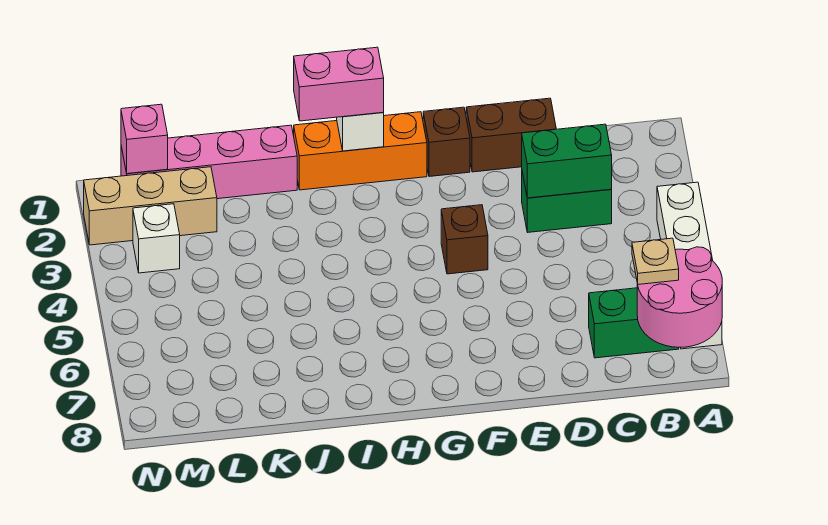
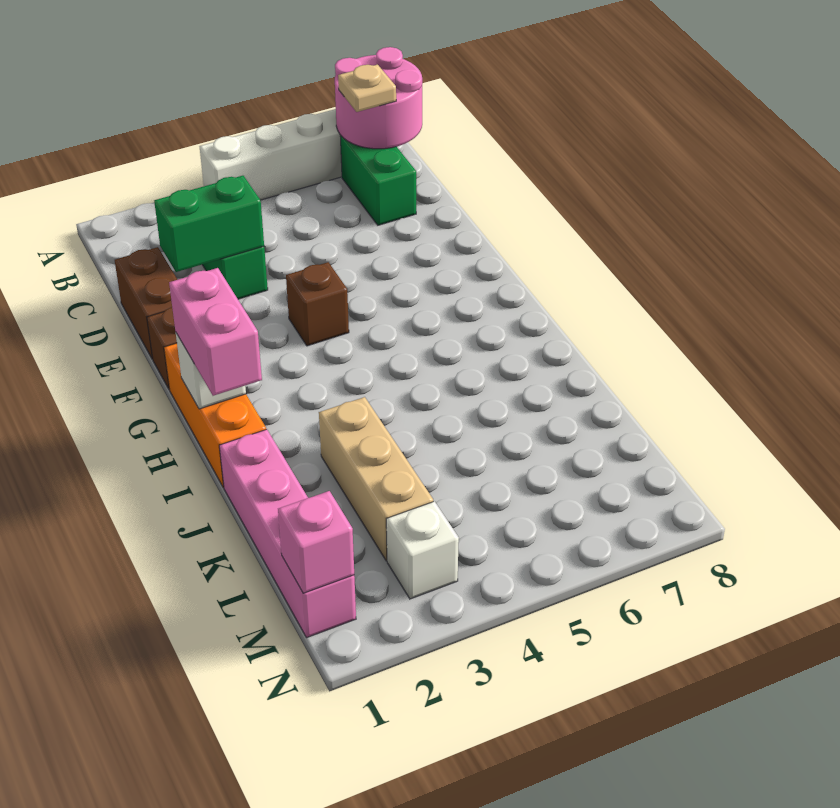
green 1x2 brick [522,124,612,198] -> green 1x2 brick turned to [154,176,264,272]
tan 1x3 brick [84,167,217,245] -> tan 1x3 brick moved to [319,397,433,561]

